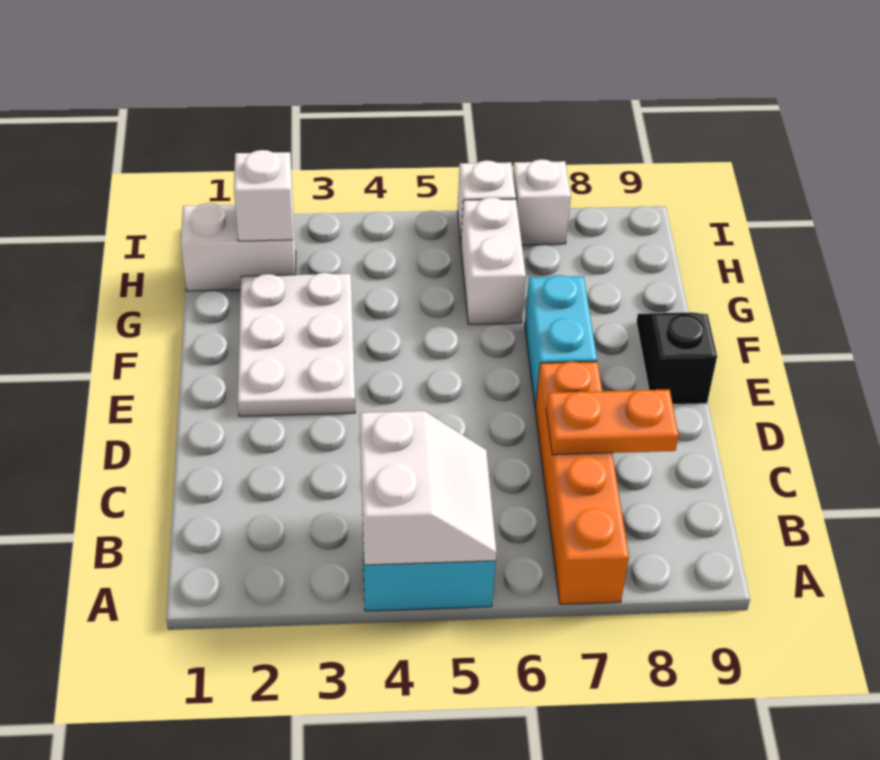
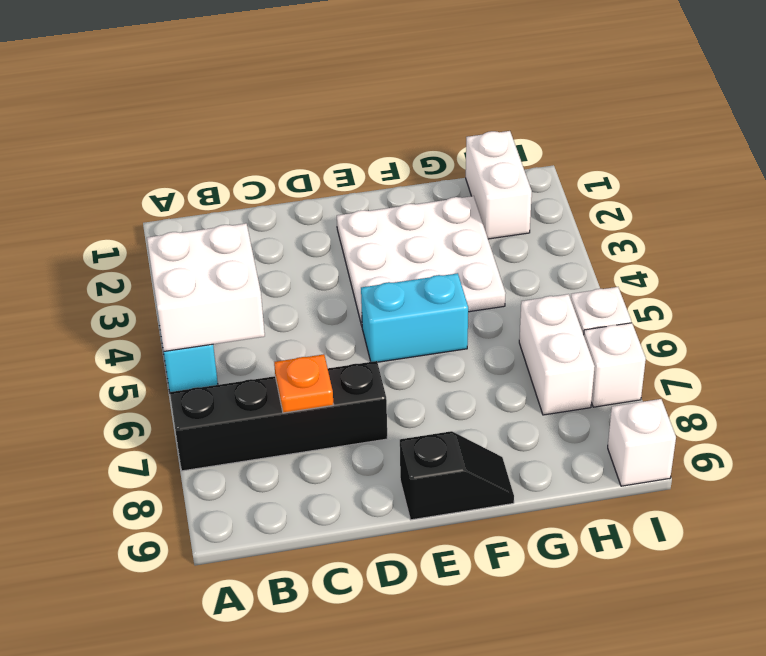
white 2x2 slope [360,411,496,565] -> white 2x2 brick [147,223,265,351]
orange 1x4 brick [535,362,629,604] -> black 1x4 brick [170,361,387,471]
orange 1x2 plate [546,389,679,455] -> orange 1x1 plate [274,354,334,413]
white 2x3 plate [238,273,355,416] -> white 3x3 plate [337,196,506,326]
cyan 1x2 brick [525,275,597,408] -> cyan 1x2 brick moved to [361,273,468,362]
white 1x2 brick [461,198,526,324] -> white 1x2 brick turned to [519,294,595,415]
white 1x1 brick [234,150,293,241] -> white 1x1 brick moved to [608,399,676,486]

